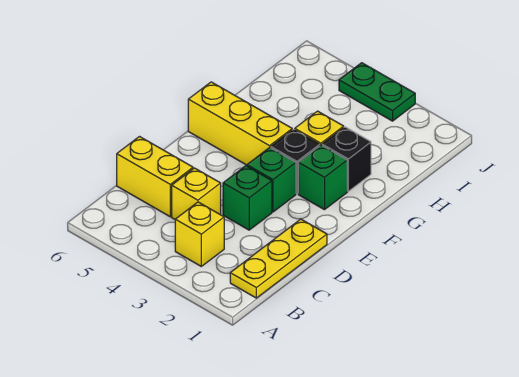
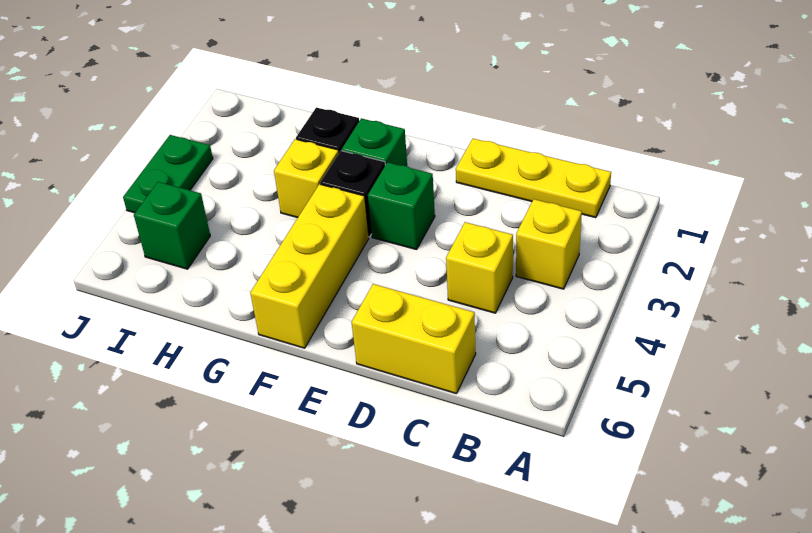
yellow 1x2 brick [117,137,193,217] -> yellow 1x2 brick turned to [352,284,476,394]
green 1x1 brick [223,166,272,230] -> green 1x1 brick moved to [134,182,210,269]

